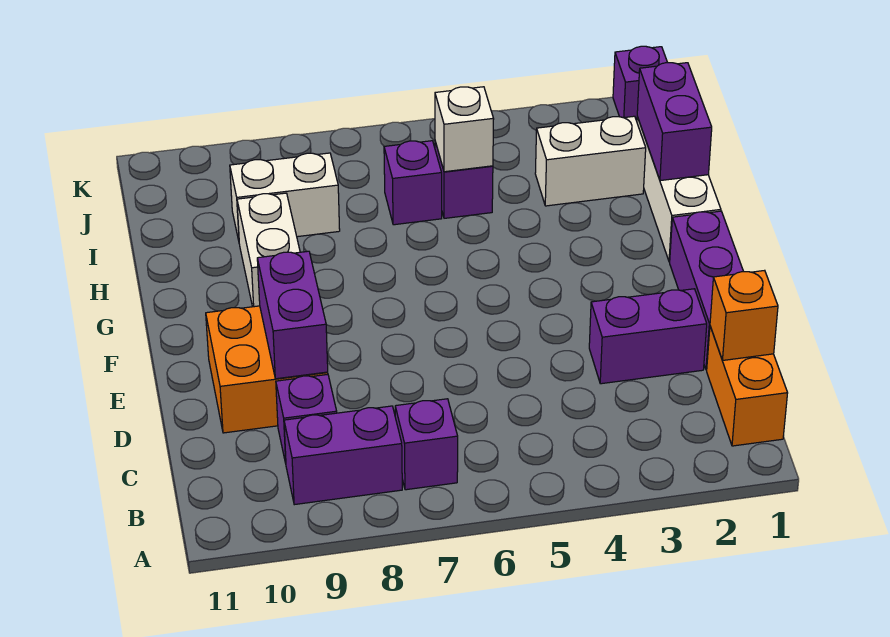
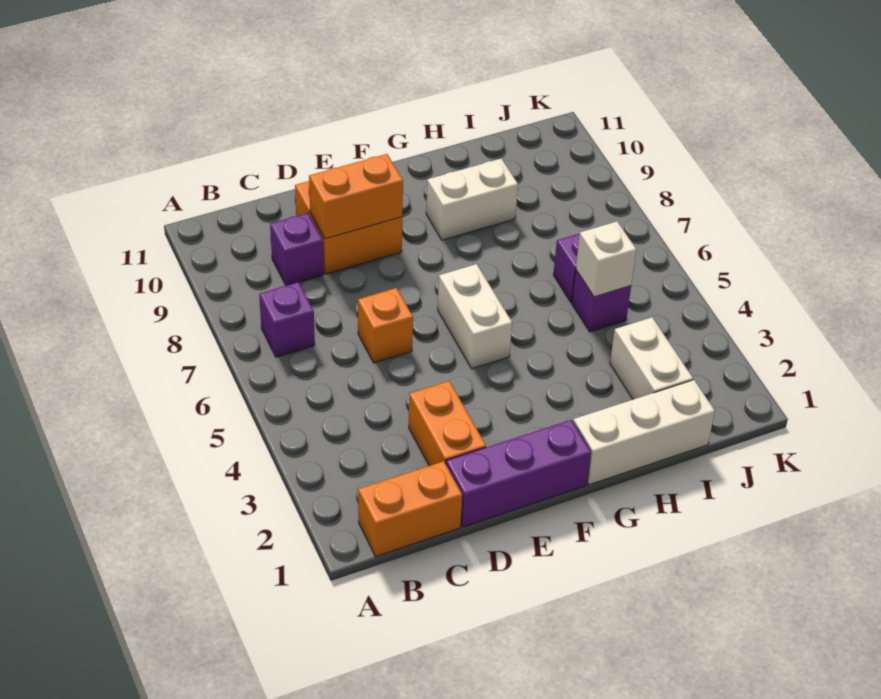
purple 1x2 brick [284,406,402,505] -> none
orange 1x1 brick [710,270,778,361] -> orange 1x1 brick moved to [358,288,413,363]
purple 1x2 brick [589,289,707,384] -> orange 1x2 brick [409,381,486,466]
purple 1x2 brick [257,251,328,379] -> orange 1x2 brick [309,154,403,239]
purple 1x2 brick [637,63,712,181] -> none
white 1x2 brick [230,153,340,240] -> white 1x2 brick moved to [438,264,512,369]
purple 1x1 brick [613,46,668,121] -> none

